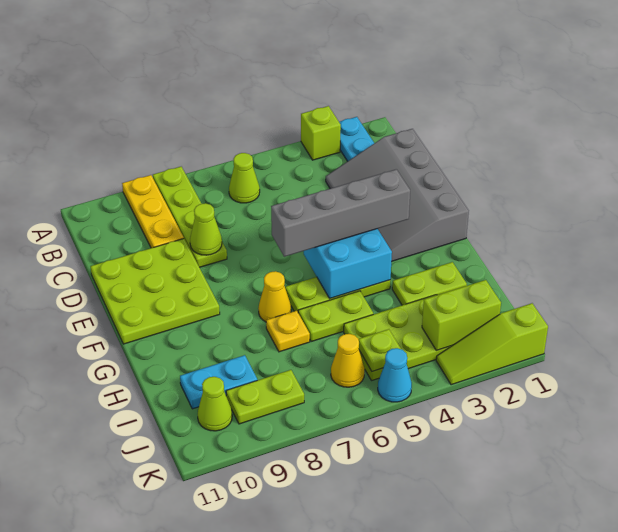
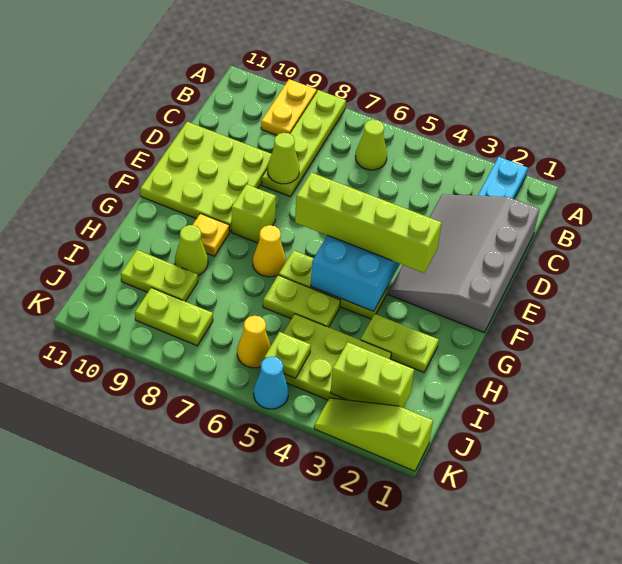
lime 1x1 brick [301,106,341,160] -> lime 1x1 brick moved to [232,184,276,243]
yellow 1x3 plate [122,175,184,248] -> yellow 1x2 plate [261,79,317,135]
grey 1x4 brick [271,169,410,257] -> lime 1x4 brick [295,172,442,273]
yellow 1x1 plate [266,311,310,352] -> yellow 1x1 plate moved to [193,214,229,256]
cyan 1x2 plate [180,355,257,409] -> lime 1x2 plate [121,250,198,301]
lime 1x1 cone [198,377,232,431] -> lime 1x1 cone moved to [175,225,208,275]

